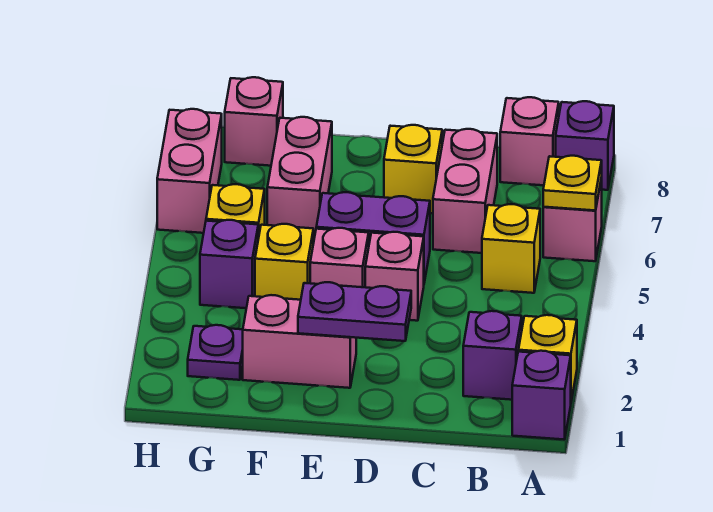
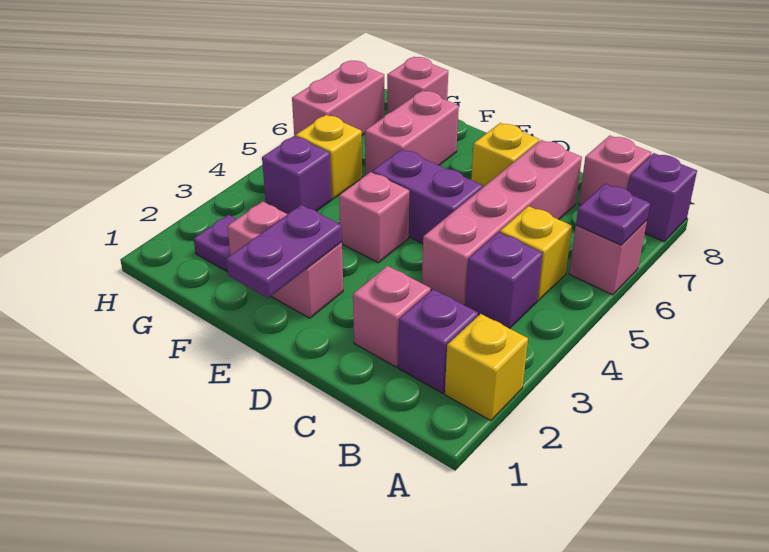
purple 1x1 brick [512,351,571,440] -> purple 1x1 brick moved to [465,232,543,329]
yellow 1x1 plate [543,156,602,211] -> purple 1x1 plate [576,184,650,245]
pink 1x2 brick [433,129,497,253] -> pink 1x4 brick [422,140,582,305]
purple 1x2 plate [298,282,411,341] -> purple 1x2 plate turned to [226,205,342,298]
pink 1x1 brick [365,232,424,321] -> pink 1x1 brick moved to [353,266,431,367]
yellow 1x1 brick [255,224,313,300] -> none

